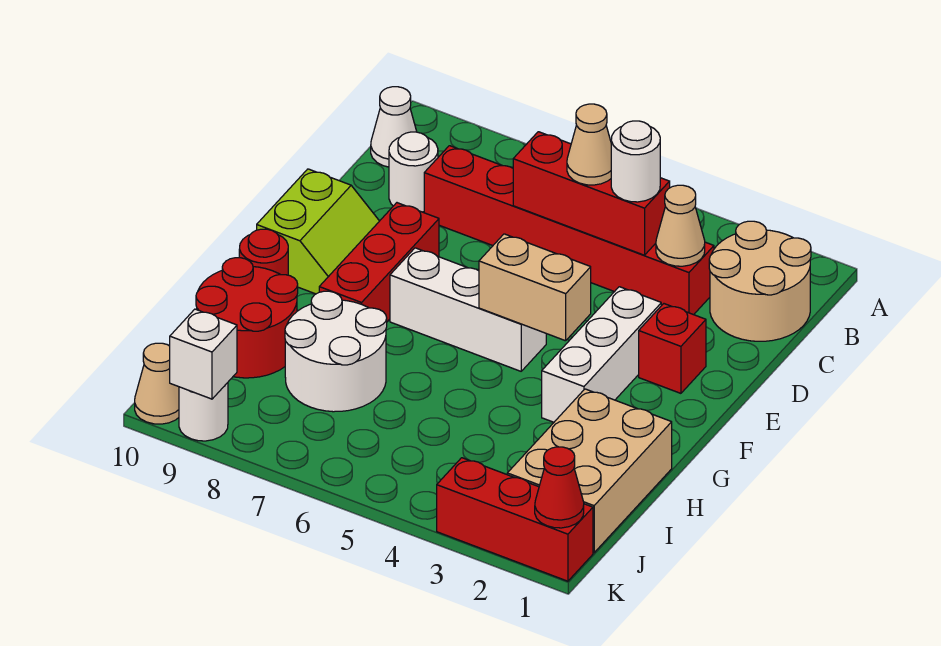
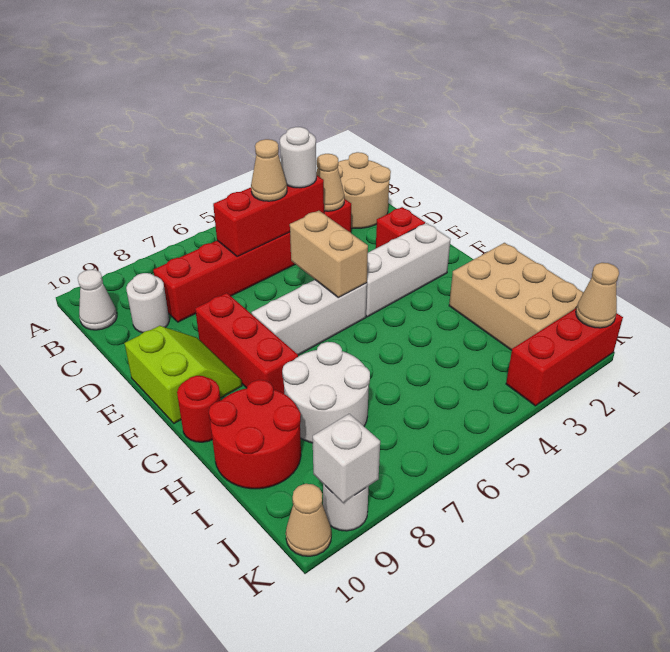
white 1x3 brick [542,287,661,422] -> white 1x3 brick turned to [366,223,451,317]
tan 1x2 brick [479,234,591,341] -> tan 1x2 brick turned to [290,211,368,298]
red 1x1 cone [535,447,584,528] -> tan 1x1 cone [576,263,619,328]

